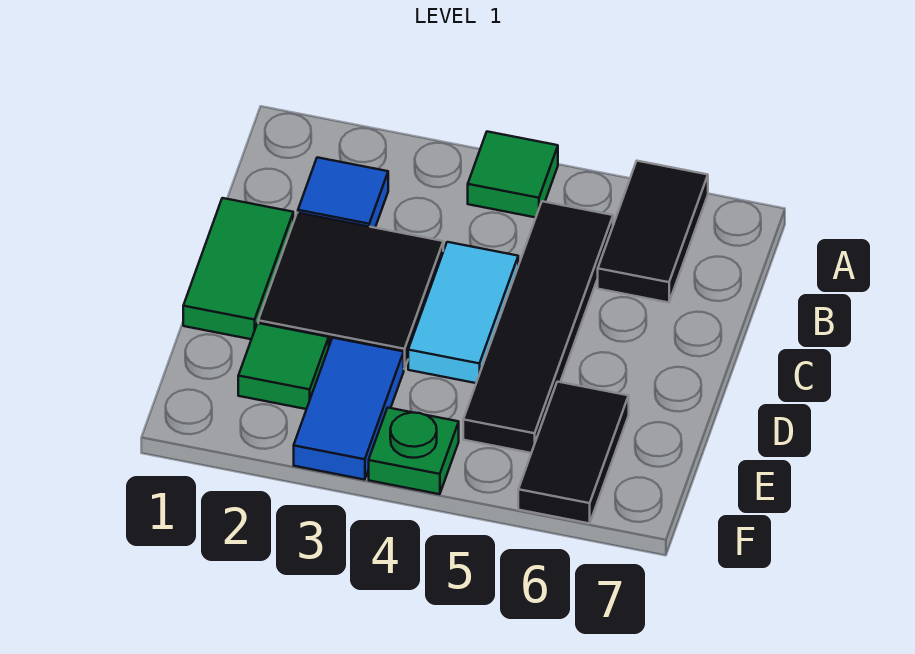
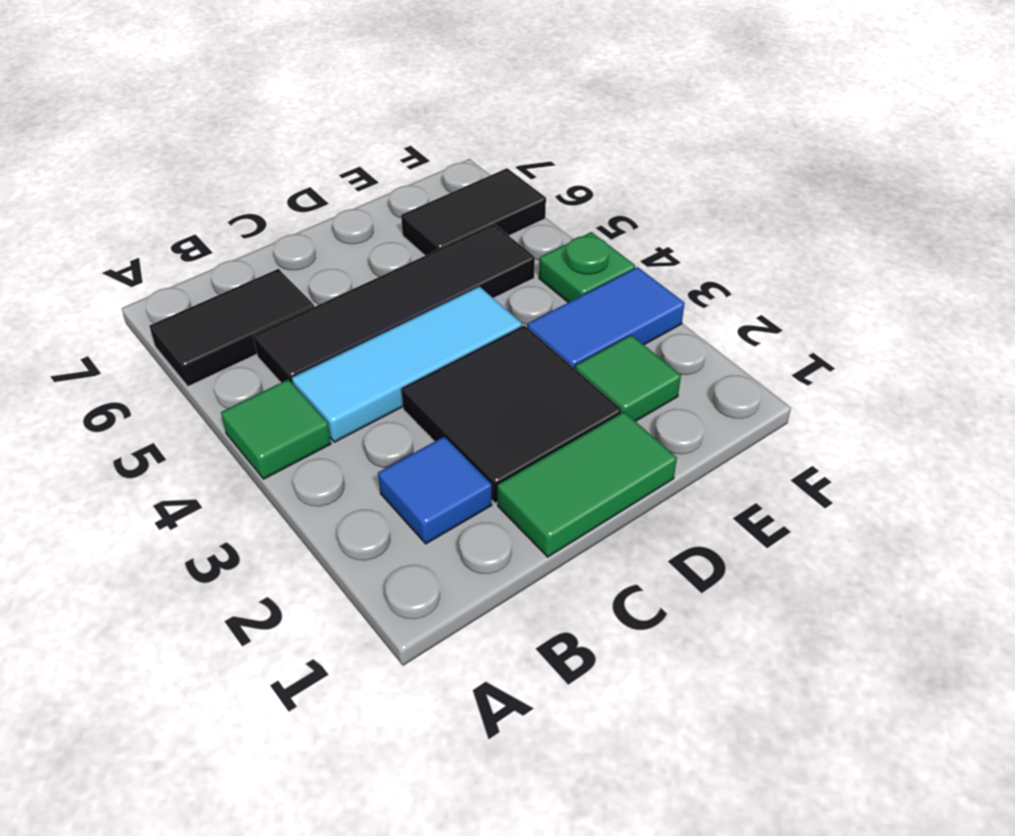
cyan 1x2 tile [408,242,518,383] -> cyan 1x3 tile [292,286,522,442]

